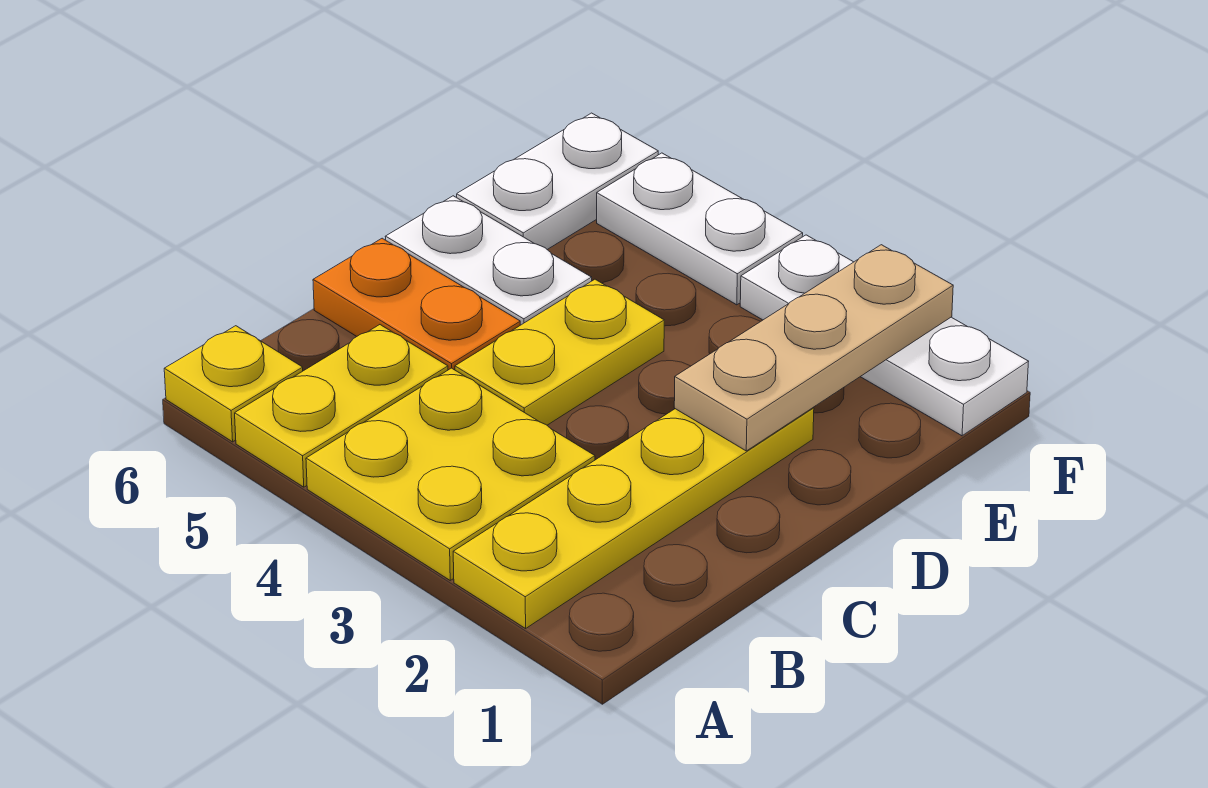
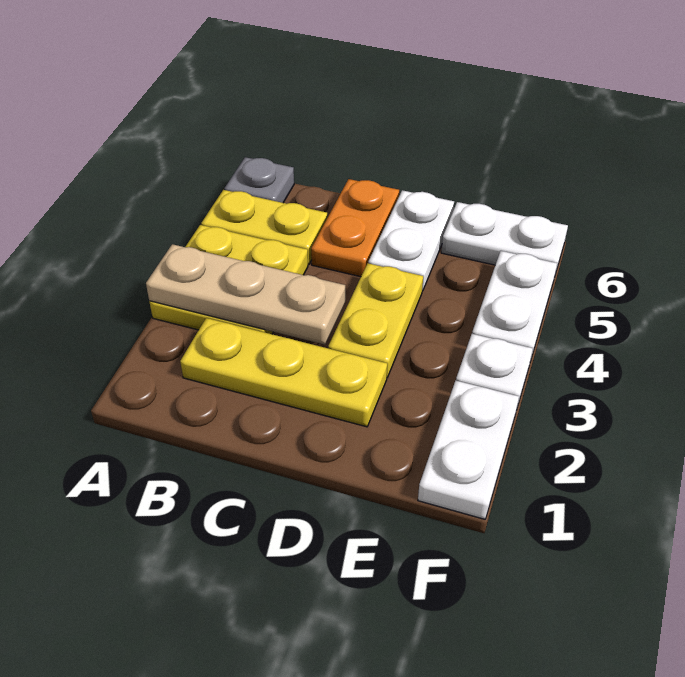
yellow 1x4 plate [453,408,814,628] -> yellow 1x3 plate [180,318,387,427]
yellow 1x1 plate [164,326,303,442] -> grey 1x1 plate [224,157,294,203]
yellow 1x2 plate [455,279,664,425] -> yellow 1x2 plate turned to [328,263,423,378]
tan 1x3 plate [674,245,953,451] -> tan 1x3 plate moved to [146,244,345,345]

